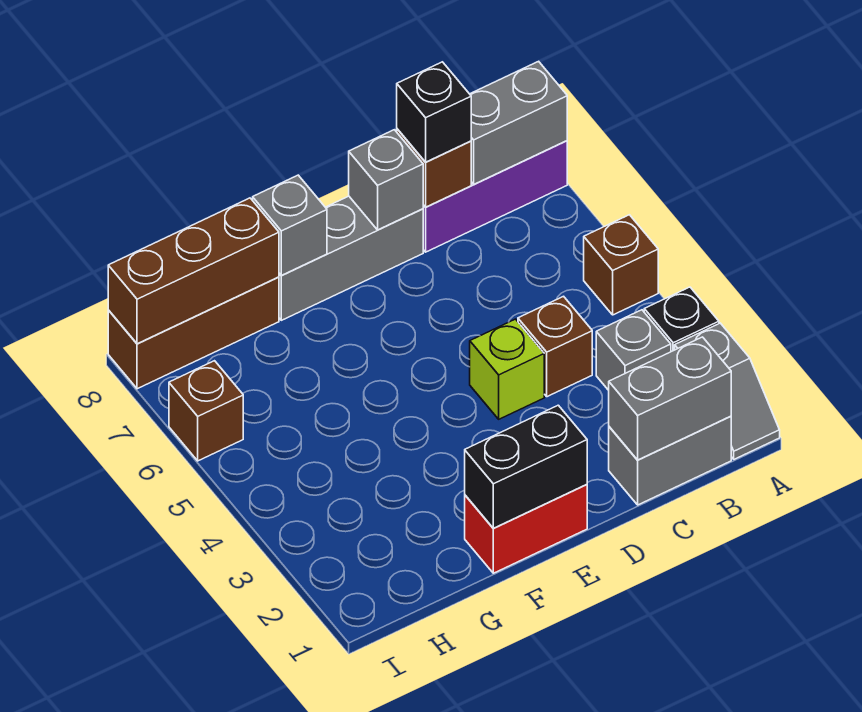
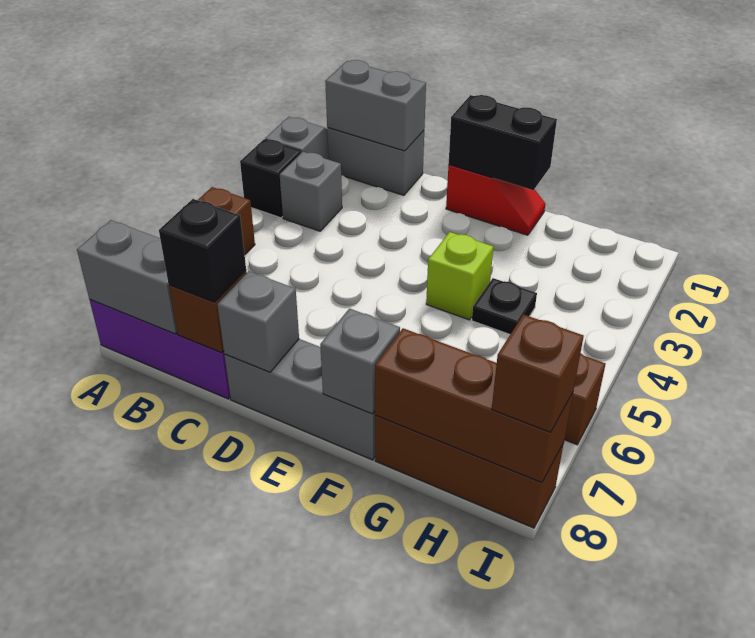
brown 1x1 brick [518,296,592,397] -> brown 1x1 brick moved to [492,314,584,432]
lime 1x1 brick [470,319,544,419] -> lime 1x1 brick moved to [426,232,493,320]
red 1x2 brick [465,484,587,573] -> red 1x2 slope [446,165,545,235]
none -> black 1x1 plate [472,278,537,334]

